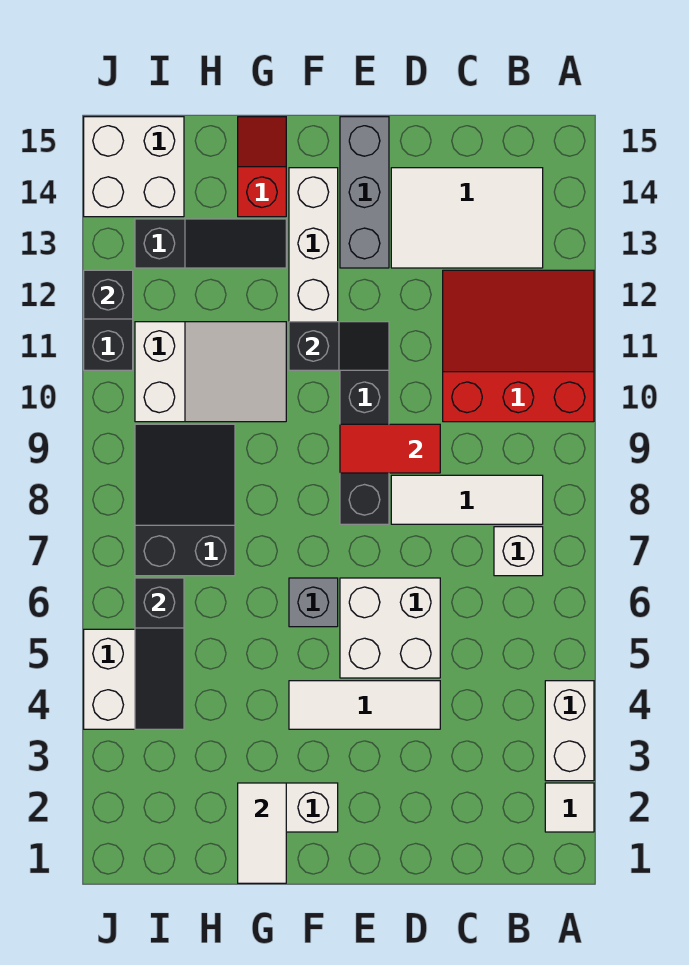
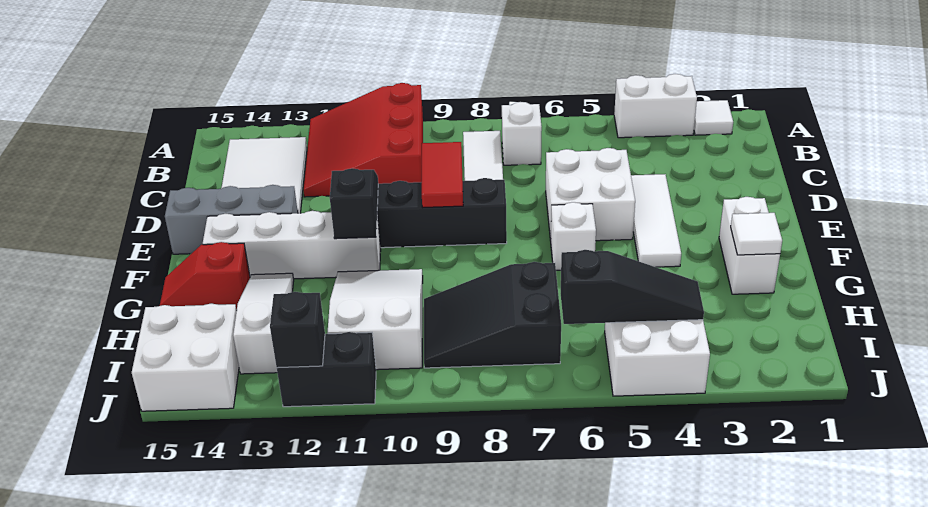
grey 1x1 brick [289,578,338,627] -> white 1x1 brick [551,202,596,270]
white 1x2 tile [238,783,286,883] -> white 1x1 tile [731,213,782,255]
black 1x3 slope [135,219,286,268] -> white 1x3 slope [233,273,294,374]

